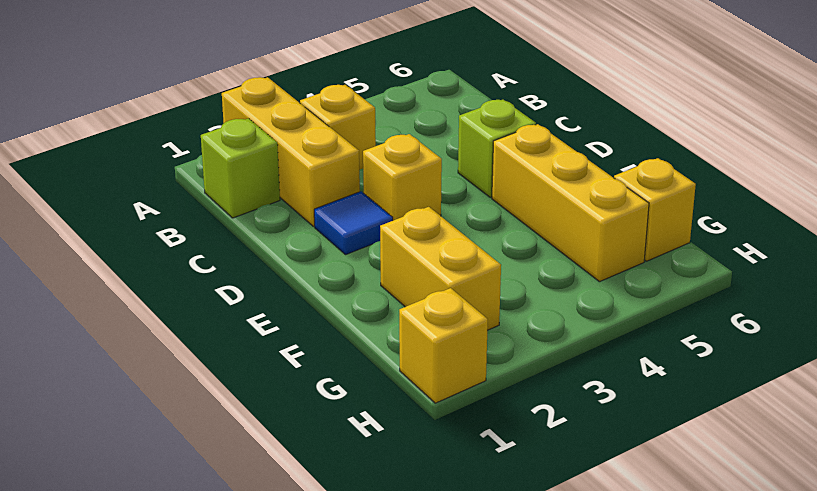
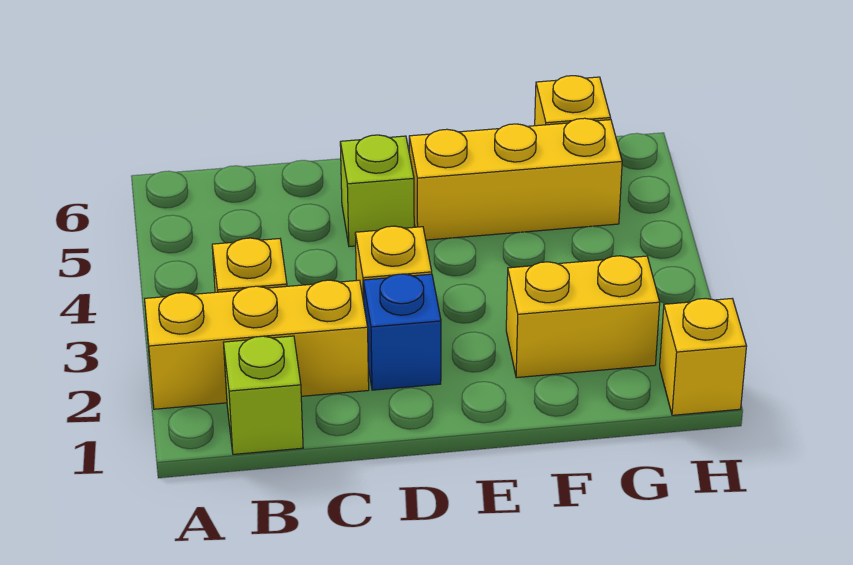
blue 1x1 tile [314,191,393,254] -> blue 1x1 brick [363,274,441,390]

